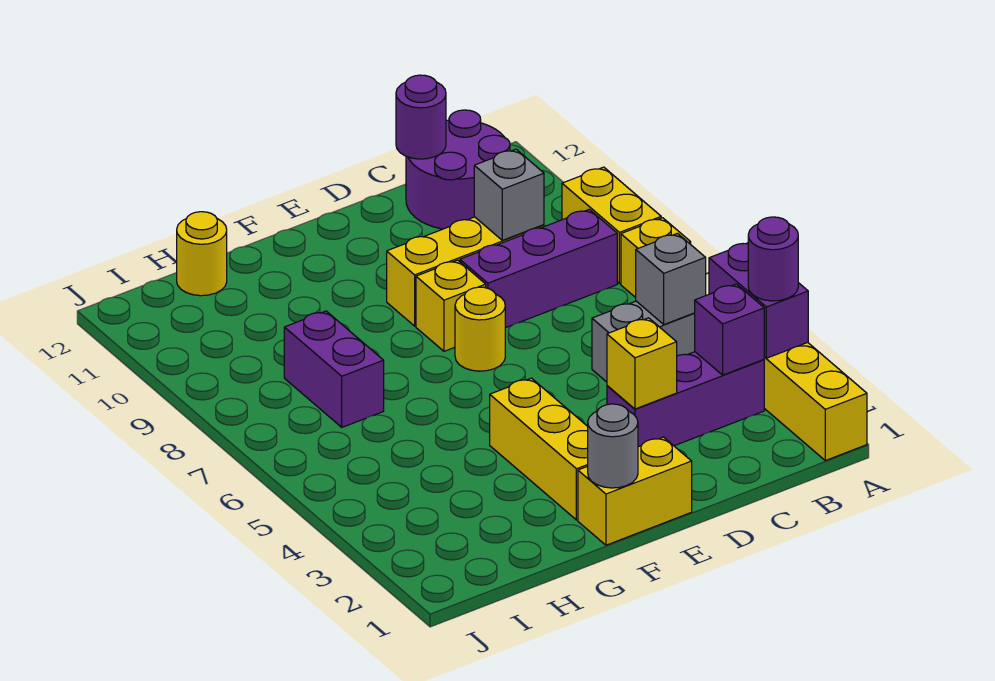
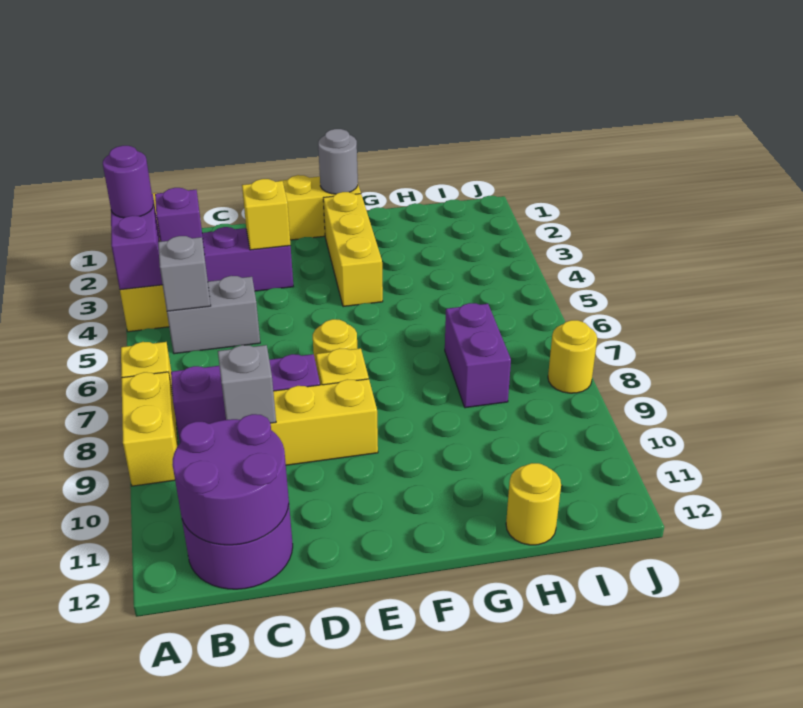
purple 1x1 round brick [396,75,446,159] -> purple 2x2 round brick [172,414,289,545]
none -> yellow 1x1 round brick [548,320,597,393]

